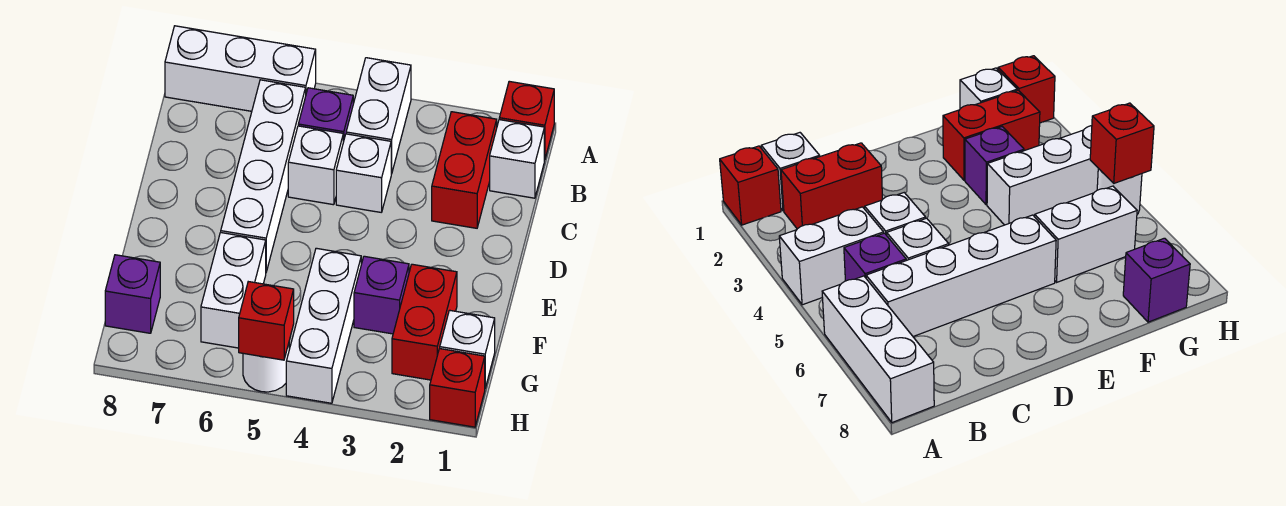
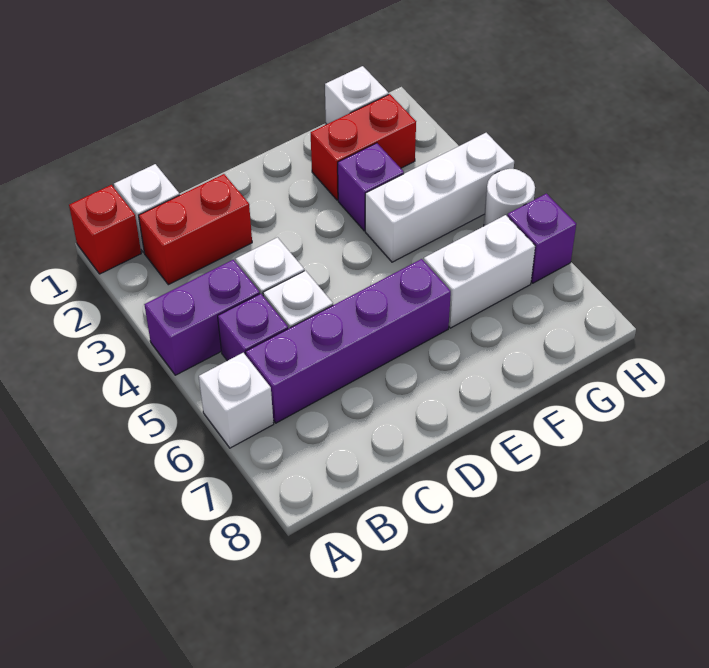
white 1x2 brick [346,58,411,174] -> purple 1x2 brick [144,260,260,375]
white 1x3 brick [165,26,316,111] -> white 1x1 brick [199,353,274,448]
white 1x4 brick [221,80,306,272] -> purple 1x4 brick [246,259,451,423]
purple 1x1 brick [105,255,160,333] -> purple 1x1 brick moved to [507,194,576,283]
red 1x1 brick [430,349,485,427] -> none
red 1x1 brick [239,282,294,360] -> none

